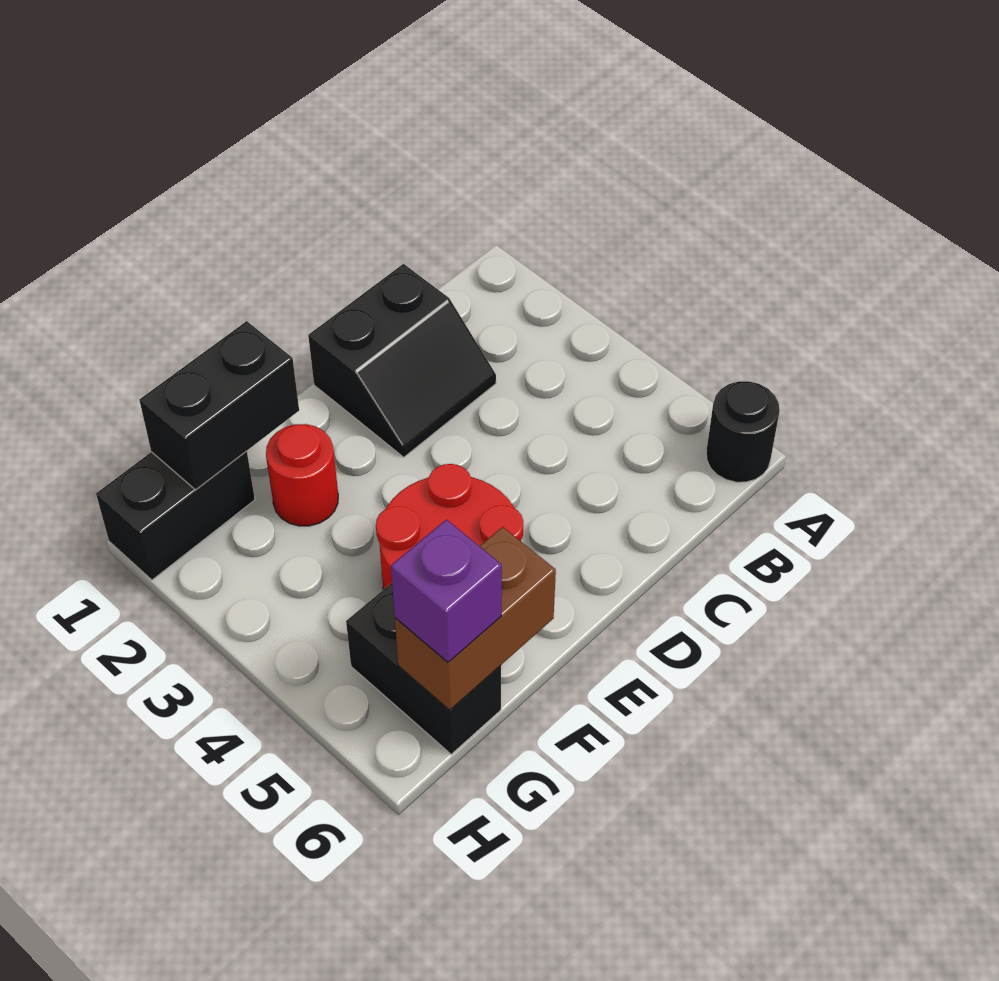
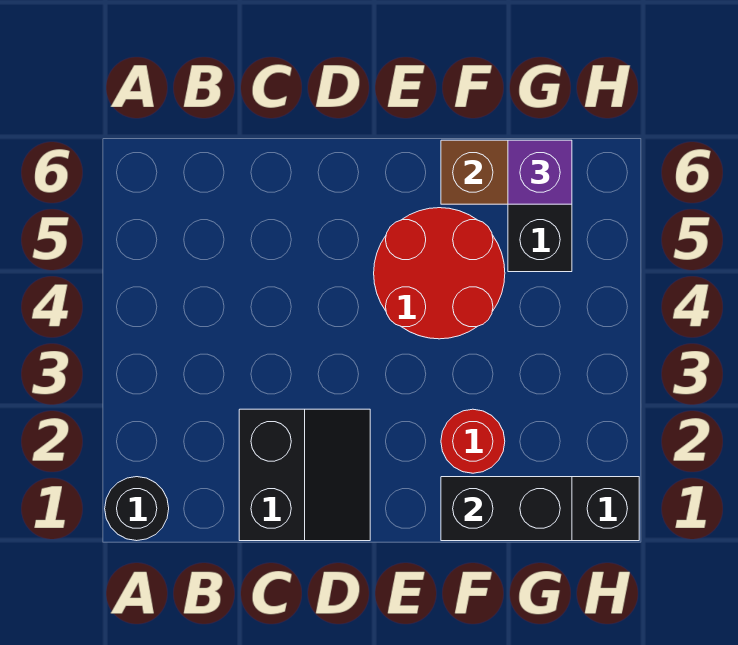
black 1x1 round brick [706,381,780,482] -> black 1x1 round brick moved to [105,477,169,541]
black 2x2 slope [308,264,496,457] -> black 2x2 slope turned to [239,409,370,541]

